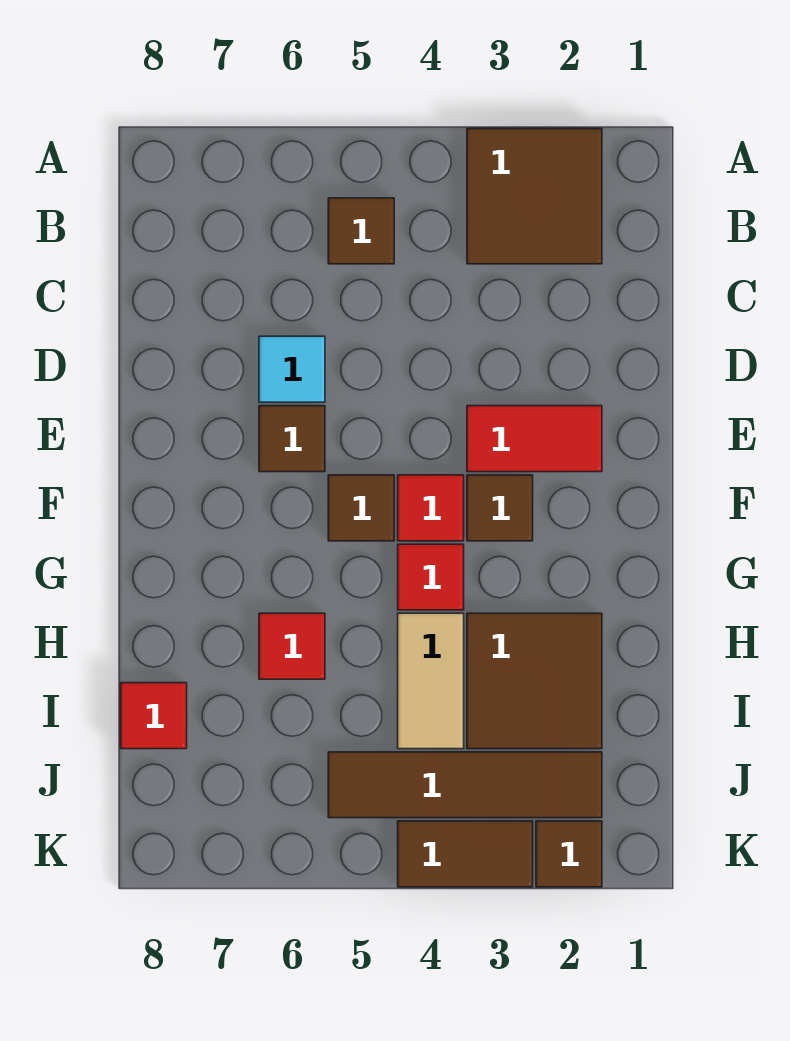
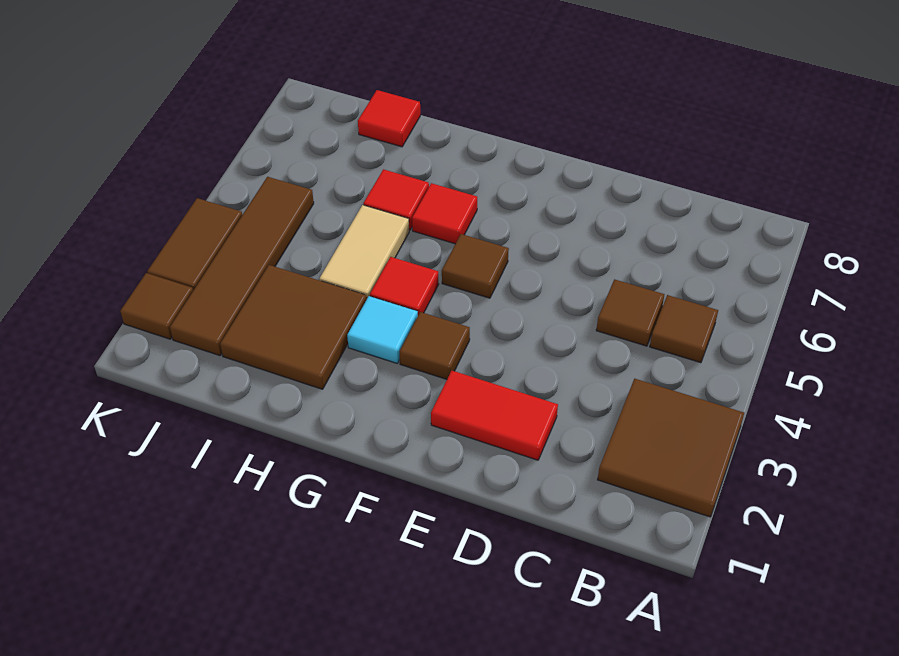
cyan 1x1 tile [259,336,325,402] -> cyan 1x1 tile moved to [347,296,418,363]
red 1x2 tile [467,406,602,472] -> red 1x2 tile turned to [431,371,558,460]
brown 1x1 tile [259,406,325,472] -> brown 1x1 tile moved to [596,279,665,346]
red 1x1 tile [398,475,464,541] -> red 1x1 tile moved to [412,183,477,244]
tan 1x2 tile [398,613,464,749] -> tan 1x2 tile turned to [319,205,409,298]

